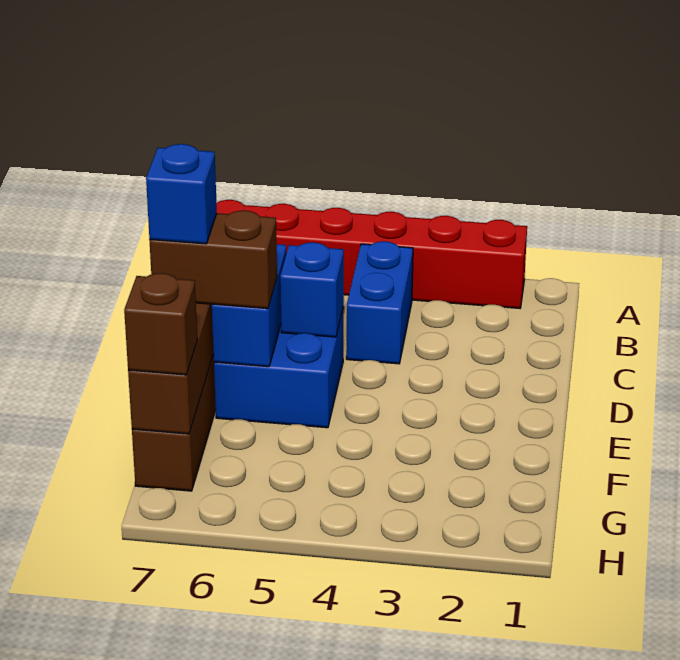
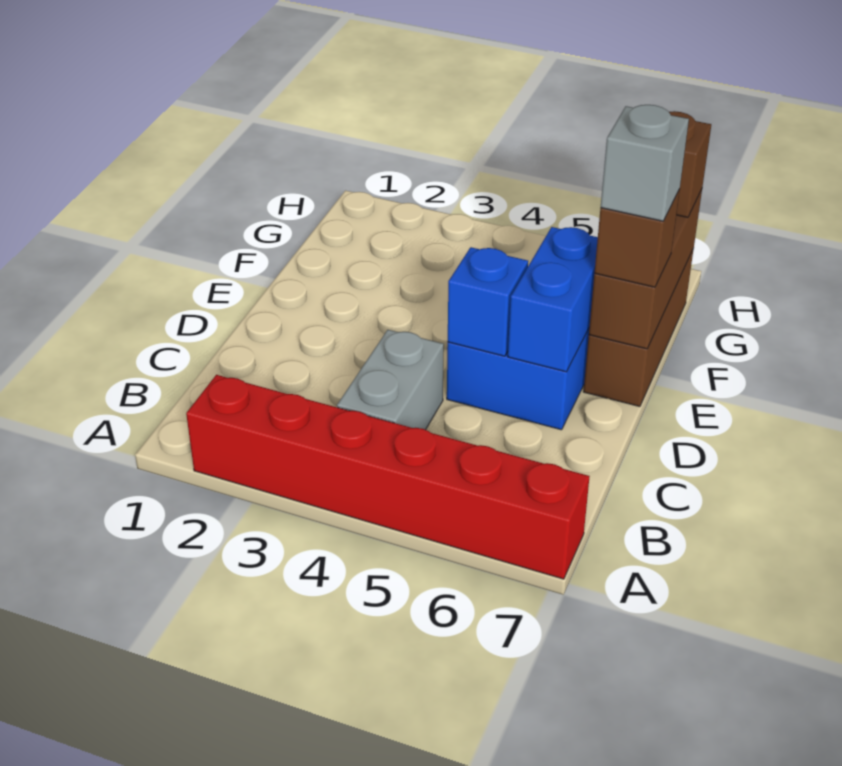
blue 1x2 brick [346,241,413,364] -> grey 1x2 brick [337,330,444,430]
brown 1x2 brick [149,211,277,309] -> brown 1x1 brick [594,189,680,287]
blue 1x1 brick [146,144,217,244] -> grey 1x1 brick [601,105,689,221]

